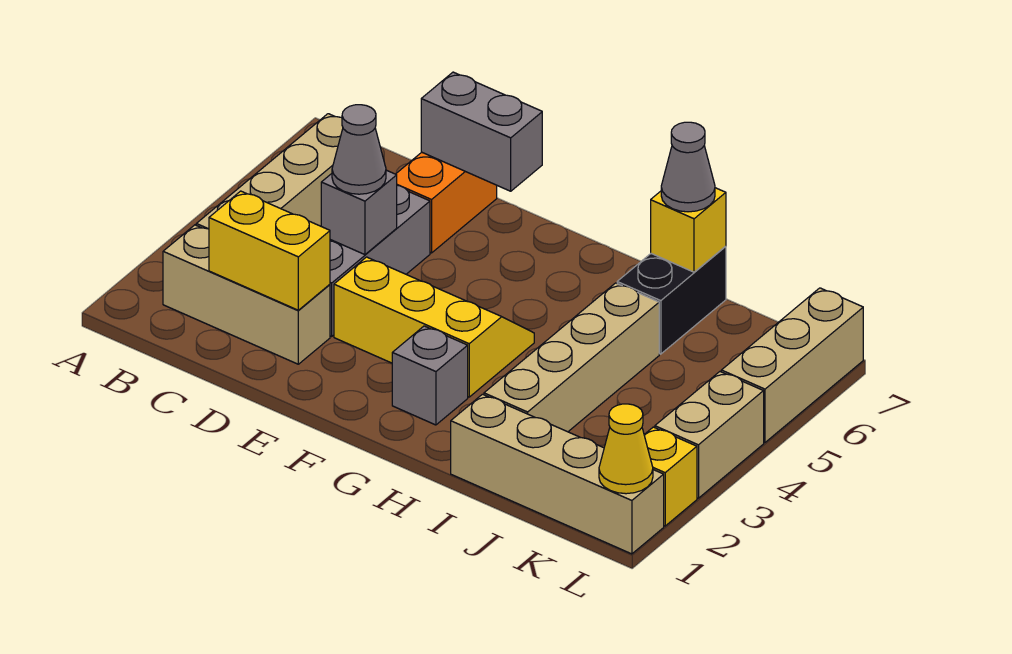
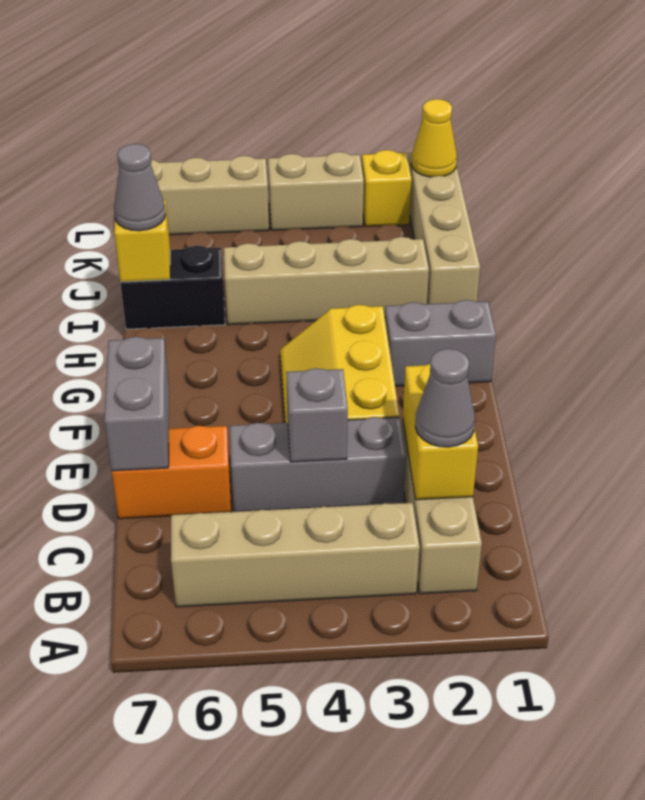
grey 1x1 cone [332,105,386,194] -> grey 1x1 cone moved to [415,349,475,447]
grey 1x1 brick [392,326,468,425] -> grey 1x2 brick [385,300,496,386]

